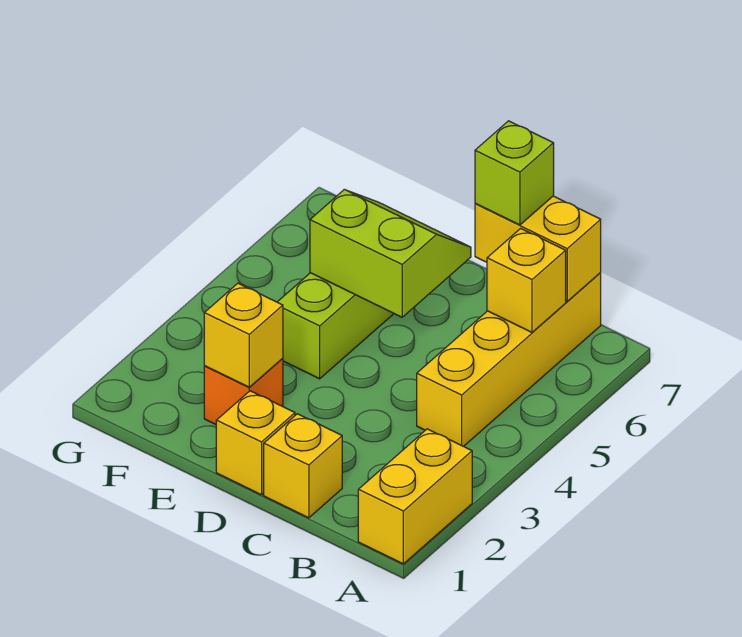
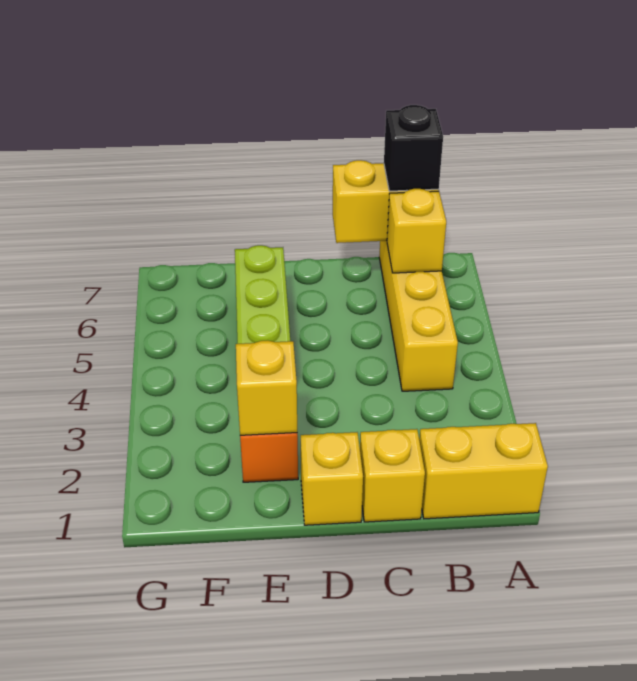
yellow 1x2 brick [358,429,472,564] -> yellow 1x2 brick turned to [419,423,548,519]
none -> black 1x1 brick [384,105,443,191]
lime 1x1 brick [475,121,554,225] -> none
lime 2x2 slope [310,189,471,317] -> none

